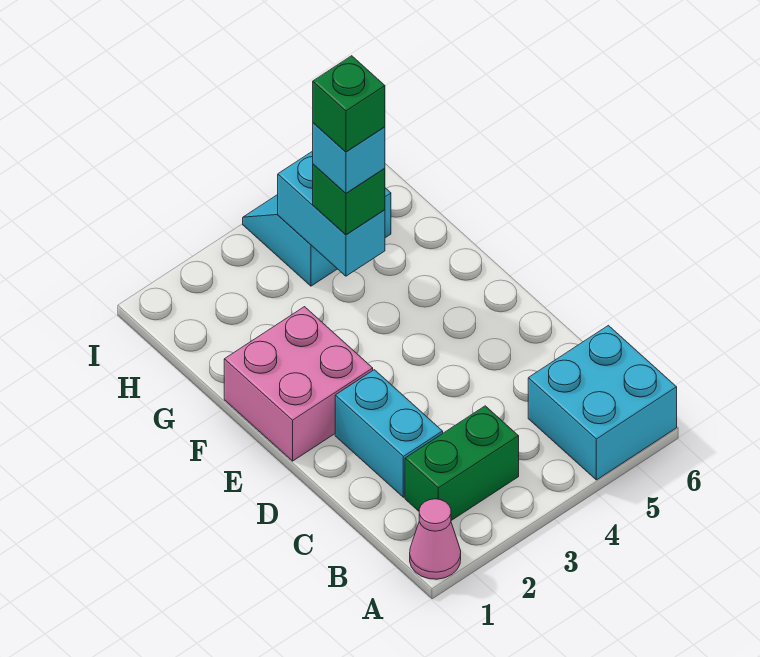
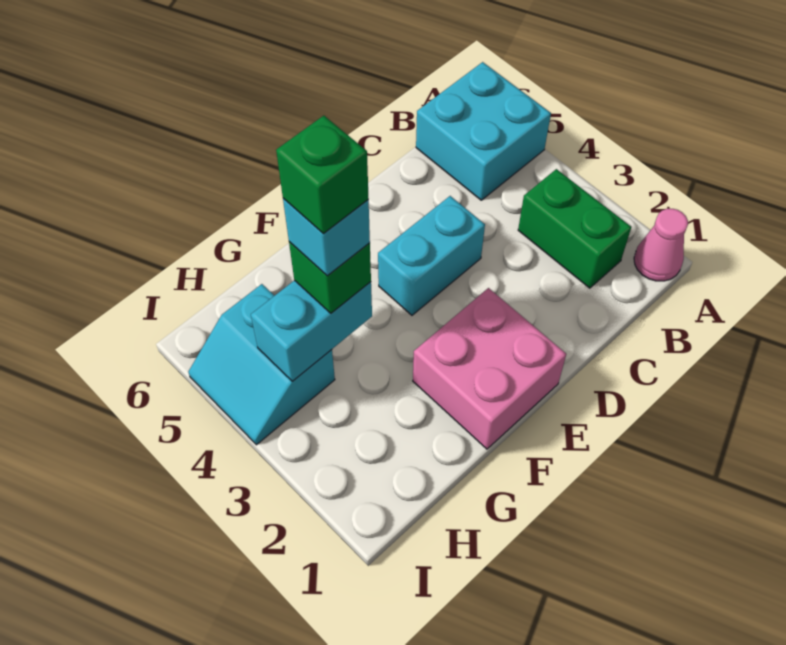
cyan 1x2 brick [335,370,443,497] -> cyan 1x2 brick moved to [378,196,485,315]

